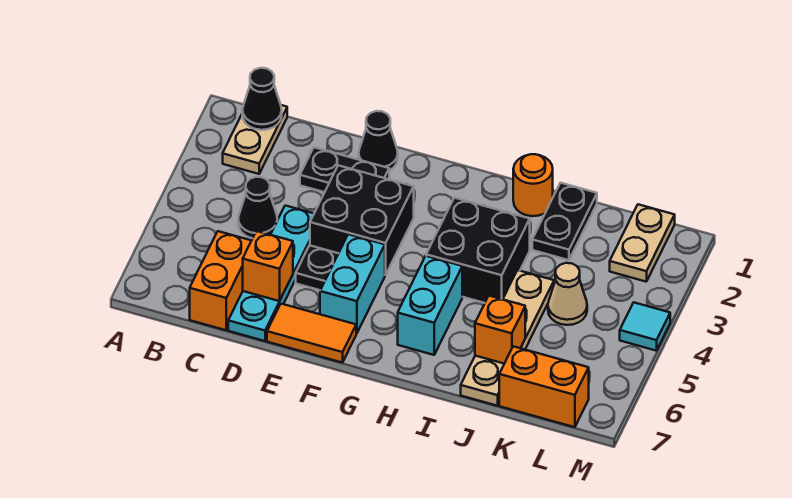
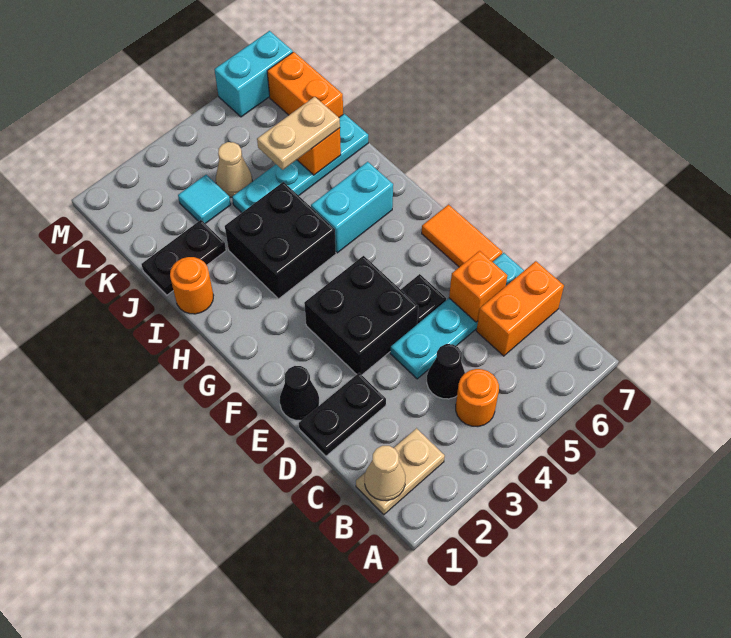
black 1x1 cone [242,68,282,130] -> tan 1x1 cone [365,446,405,501]
none -> orange 1x1 round brick [456,369,499,427]
black 1x2 plate [300,147,389,192] -> black 1x2 plate turned to [299,373,386,456]
cyan 1x2 brick [320,234,385,334] -> cyan 1x2 brick moved to [214,31,293,117]
tan 1x4 plate [461,270,554,406] -> cyan 1x4 plate [232,114,368,213]
tan 1x2 plate [610,204,675,282] -> tan 1x2 plate moved to [257,97,340,170]
cyan 1x1 tile [620,302,670,351] -> cyan 1x1 tile moved to [178,175,231,224]

